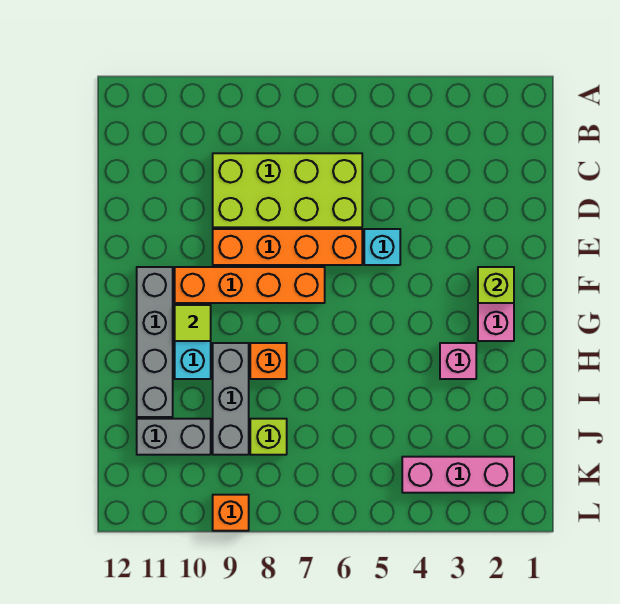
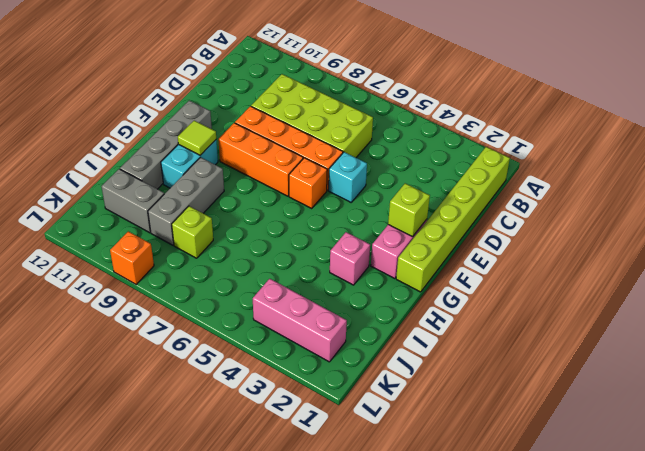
none -> lime 1x6 brick [396,147,510,292]
orange 1x4 brick [175,267,325,303] -> orange 1x3 brick [218,123,303,196]
orange 1x1 brick [250,343,287,379] -> orange 1x1 brick moved to [289,158,327,208]

